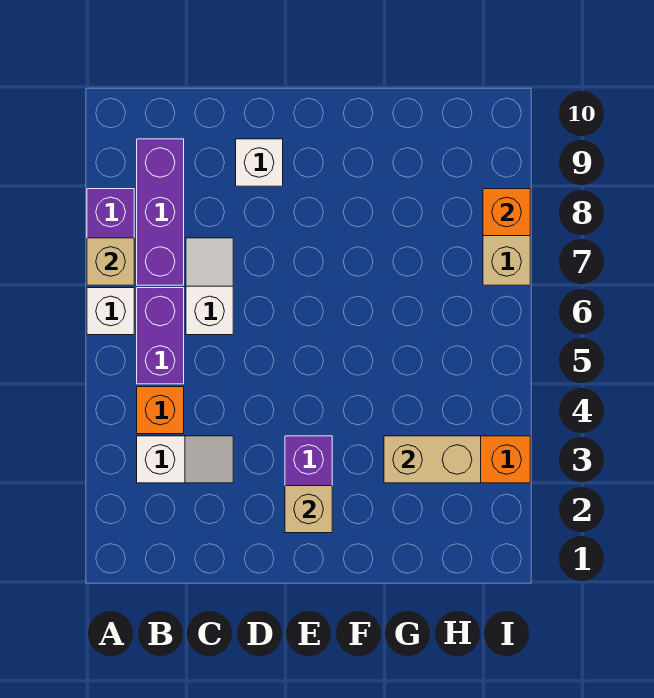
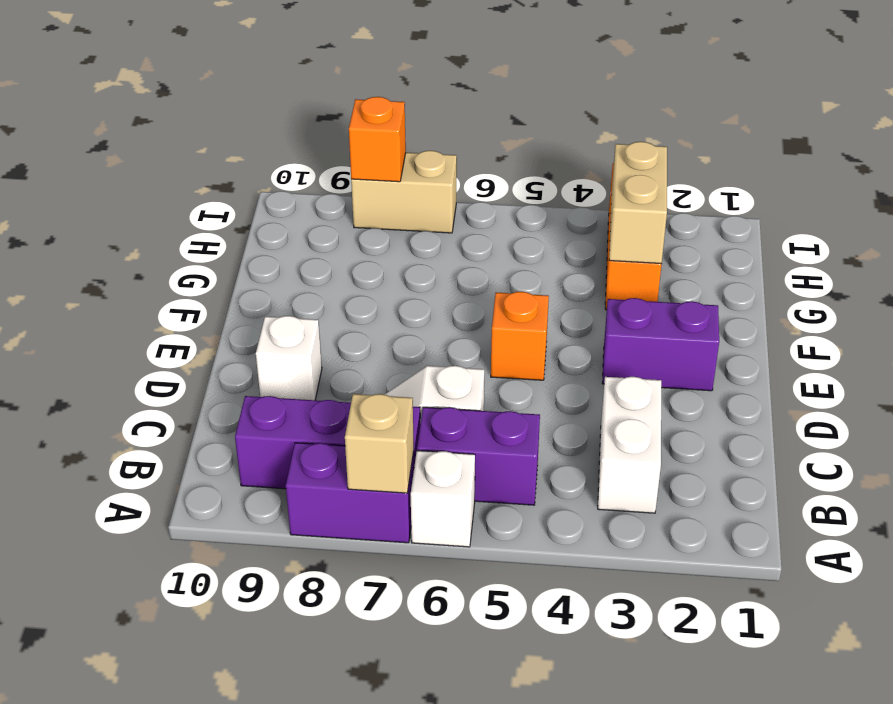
white 1x2 slope [137,436,233,483] -> white 1x2 brick [598,377,661,513]
orange 1x1 brick [137,387,184,434] -> orange 1x1 brick moved to [491,292,549,380]
tan 1x1 brick [285,486,332,533] -> none

